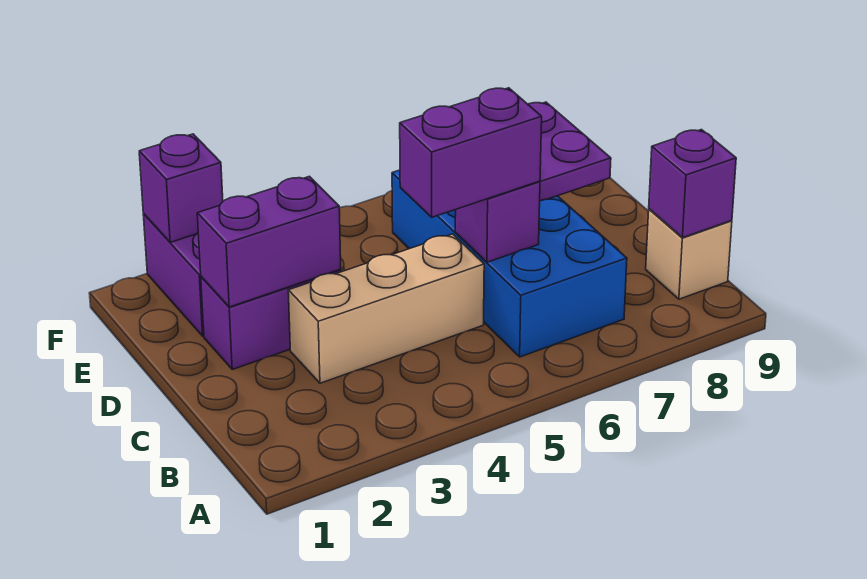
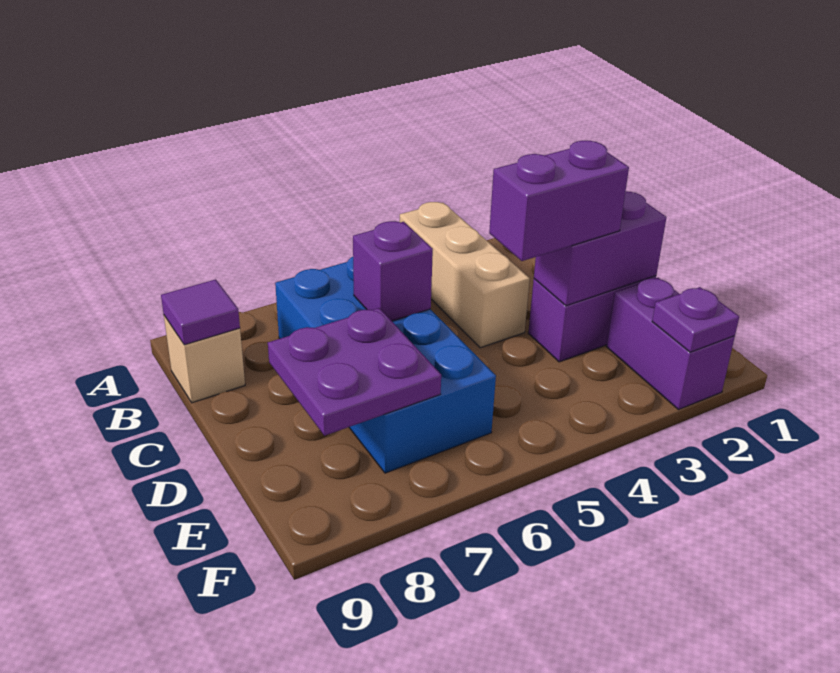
purple 1x1 brick [649,130,736,238] -> purple 1x1 tile [161,279,240,345]
tan 1x3 brick [288,234,484,383] -> tan 1x3 brick turned to [400,202,530,348]
purple 1x2 brick [400,88,542,217] -> purple 1x2 brick moved to [489,141,629,261]
purple 1x1 brick [139,134,223,242] -> purple 1x1 plate [652,287,739,352]

